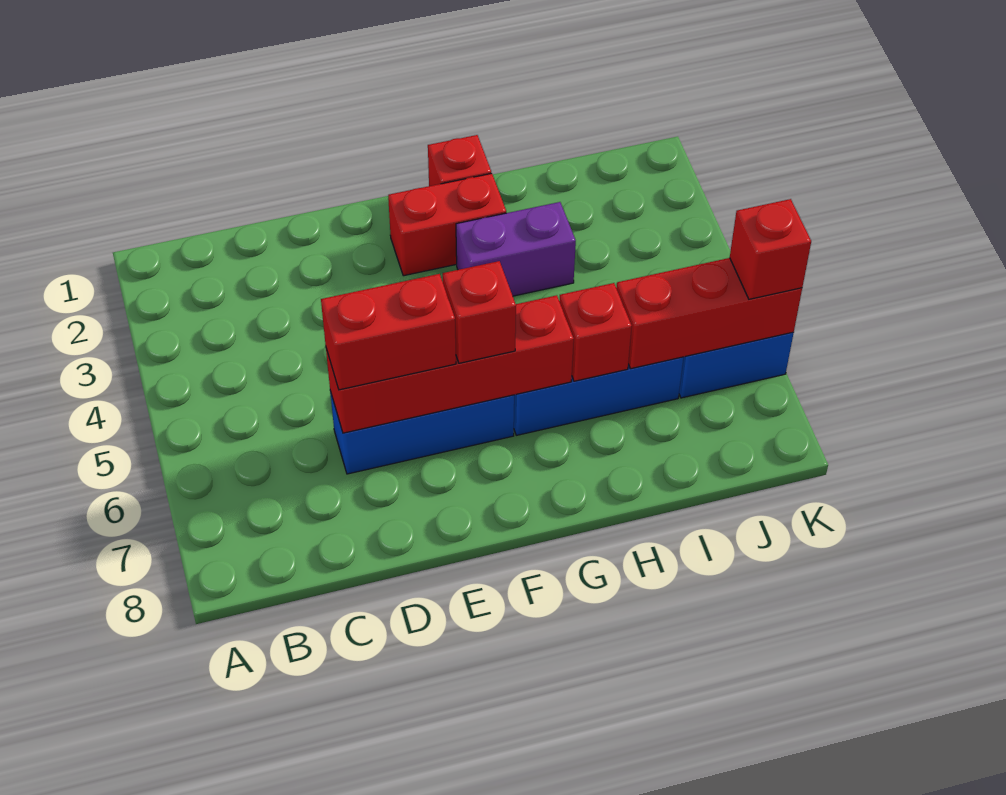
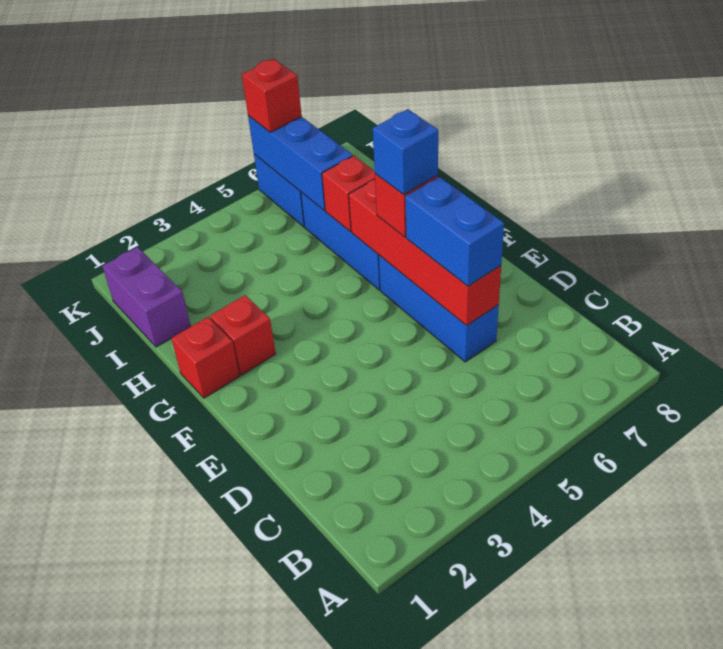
red 1x2 brick [321,274,456,390] -> blue 1x2 brick [405,177,504,286]
red 1x2 brick [388,173,506,276] -> red 1x1 brick [210,295,276,375]
none -> blue 1x1 brick [373,109,438,195]
purple 1x2 brick [456,202,576,296] -> purple 1x2 brick moved to [102,247,191,347]
red 1x3 brick [616,258,802,369] -> blue 1x3 brick [248,116,353,210]

